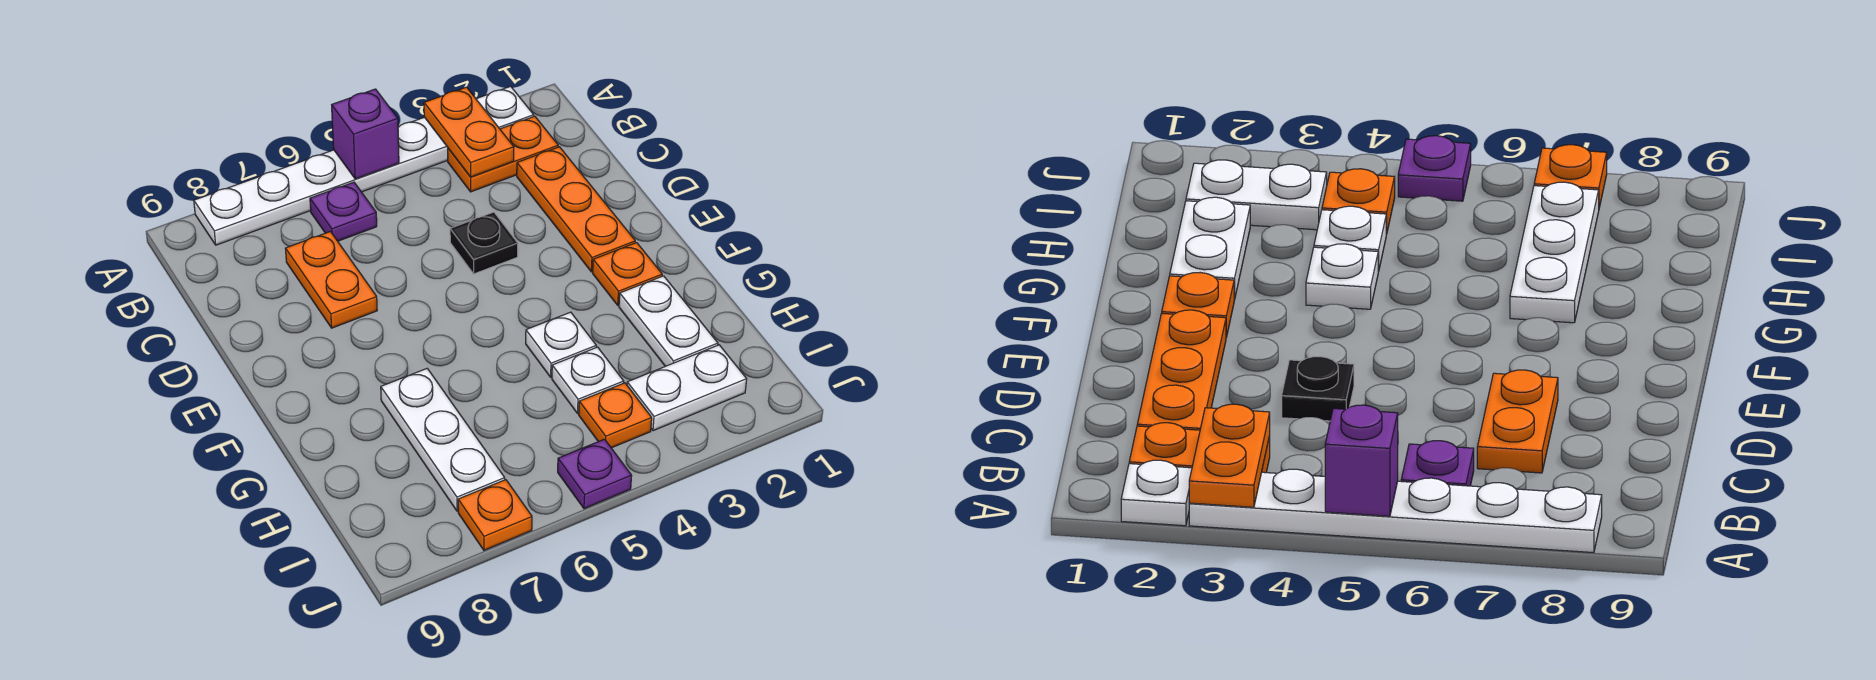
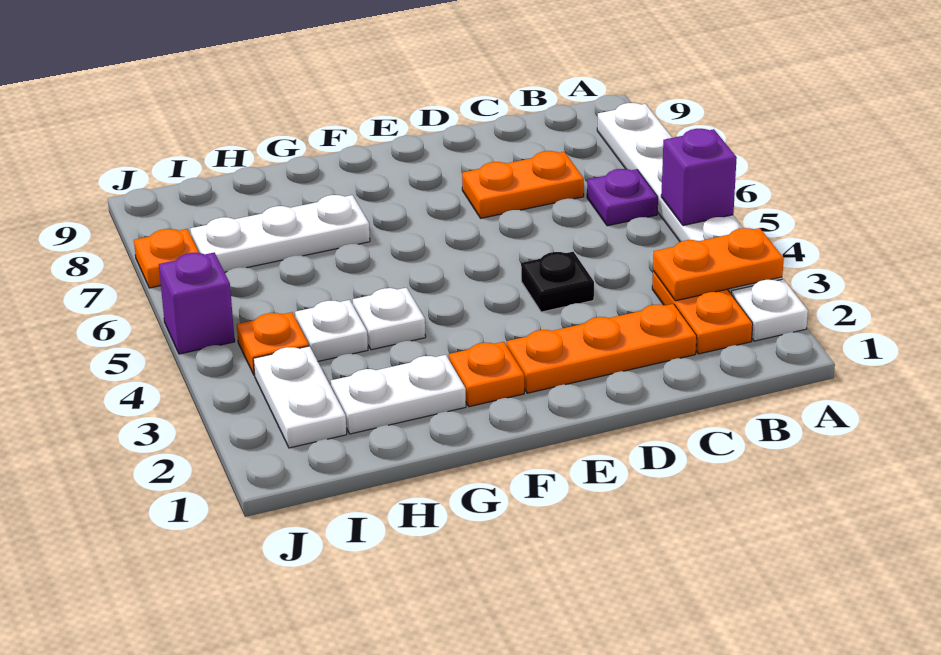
purple 1x1 plate [558,439,632,509] -> purple 1x1 brick [159,253,235,354]

